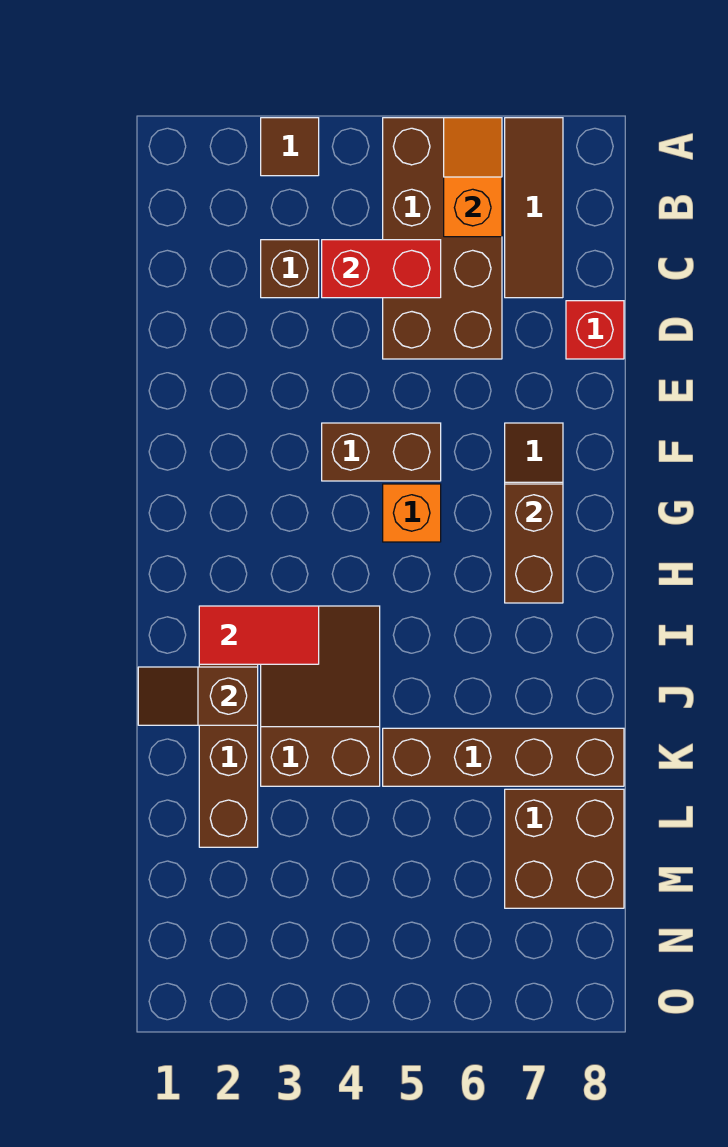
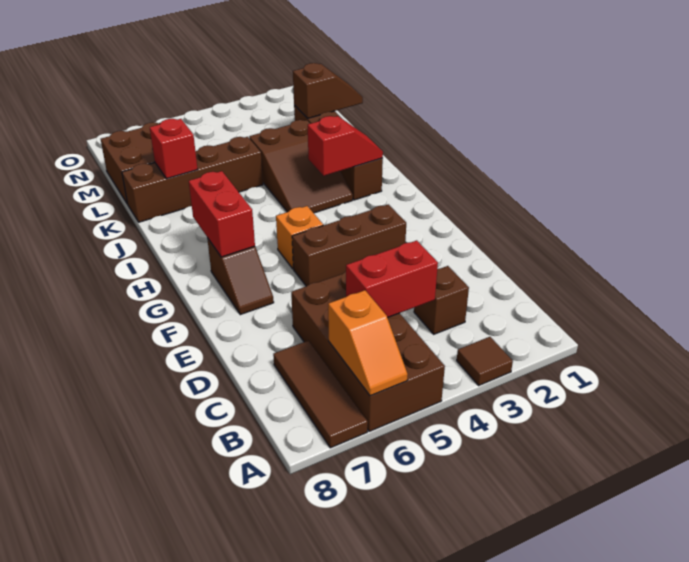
red 1x1 brick [566,301,624,359] -> red 1x1 brick moved to [150,119,198,179]
brown 1x2 brick [322,423,441,481] -> brown 1x3 brick [292,204,406,286]
brown 1x2 brick [505,484,563,603] -> red 1x2 brick [189,171,255,257]
red 1x2 tile [199,606,319,664] -> red 1x2 slope [308,116,383,176]
brown 1x2 slope [138,667,258,725] -> brown 1x2 slope moved to [293,63,363,118]

